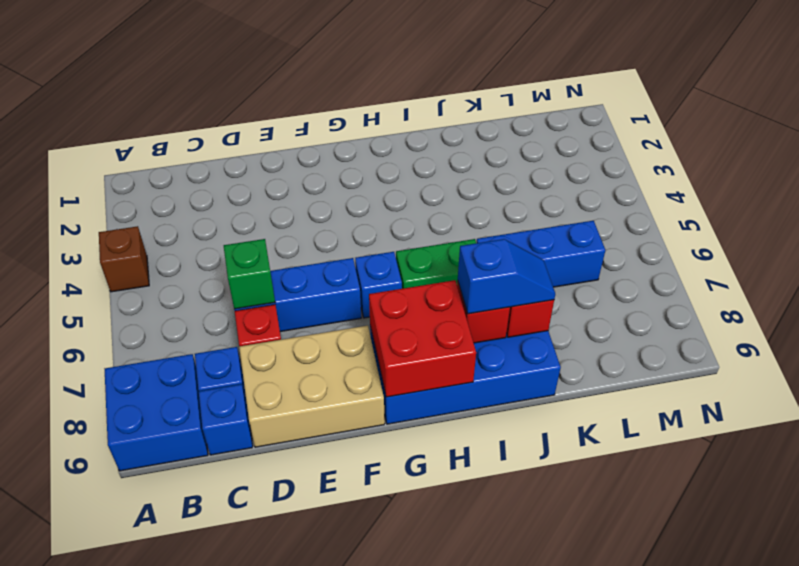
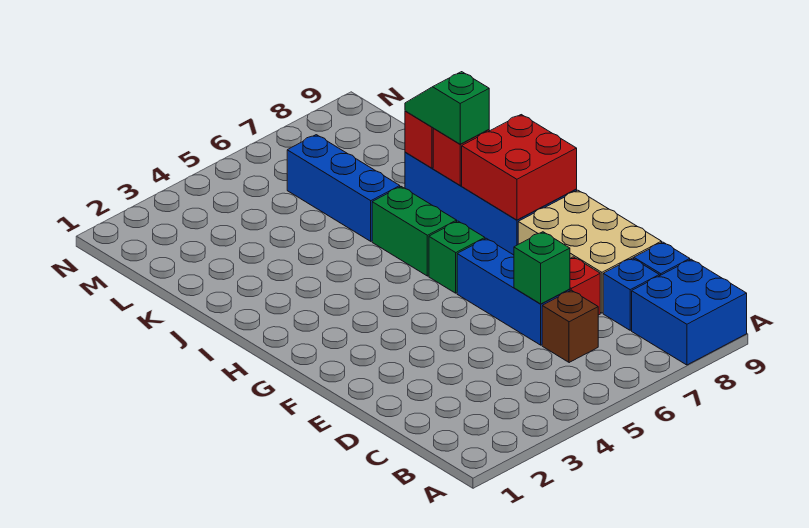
brown 1x1 brick [99,226,149,292] -> brown 1x1 brick moved to [542,290,598,363]
blue 1x1 brick [355,252,402,318] -> green 1x1 brick [429,221,485,293]
blue 1x2 slope [458,239,555,314] -> green 1x2 slope [405,72,489,144]

